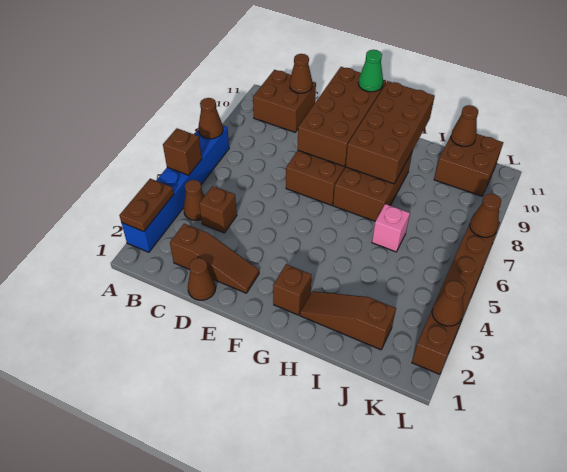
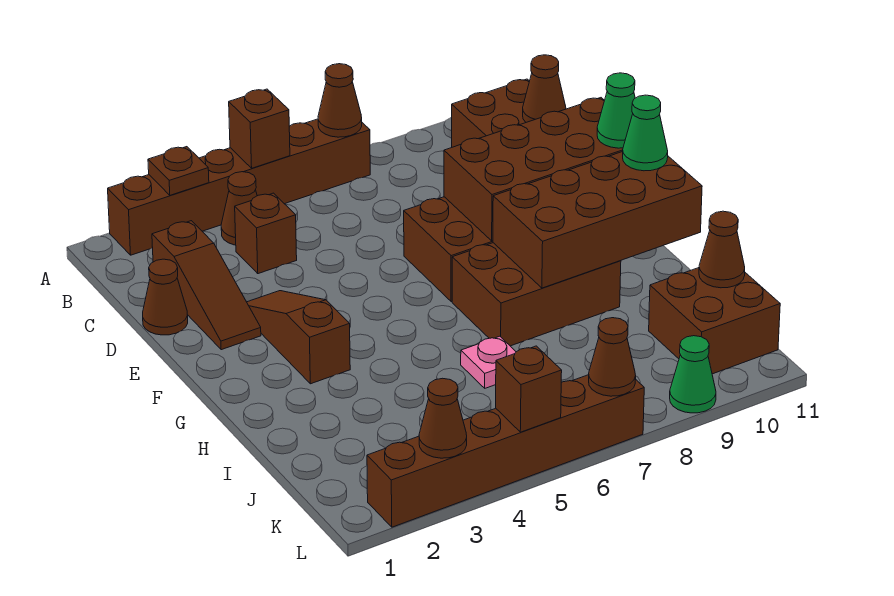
blue 1x6 brick [122,126,229,252] -> brown 1x6 brick [108,119,370,255]
brown 1x2 plate [119,179,174,232] -> brown 1x1 plate [148,147,209,195]
brown 1x1 brick [273,264,312,315] -> brown 1x1 brick moved to [496,346,562,432]
none -> green 1x1 cone [623,95,668,171]
brown 1x3 slope [300,291,396,350] -> brown 1x3 slope moved to [247,291,350,384]
pink 1x1 brick [372,204,410,252] -> pink 1x1 plate [461,336,516,388]
none -> green 1x1 cone [670,336,716,413]

